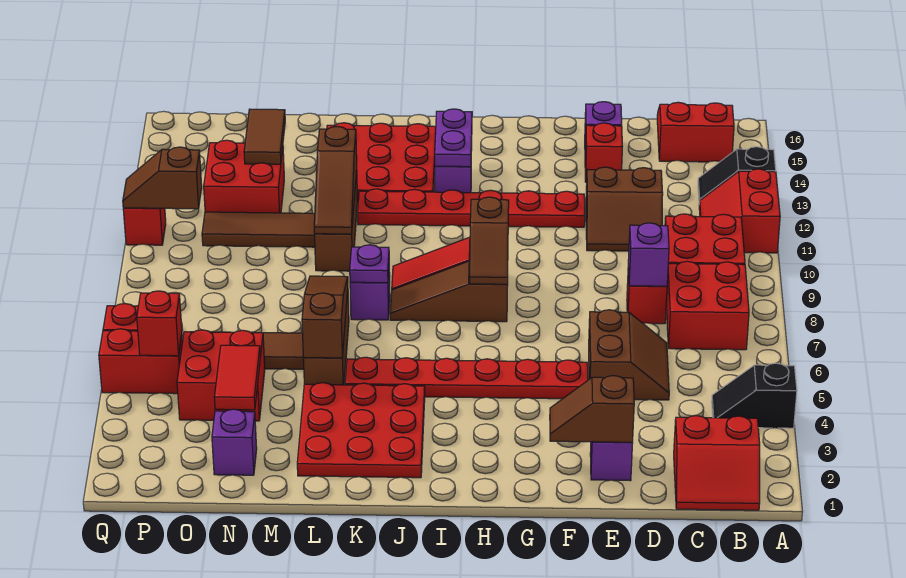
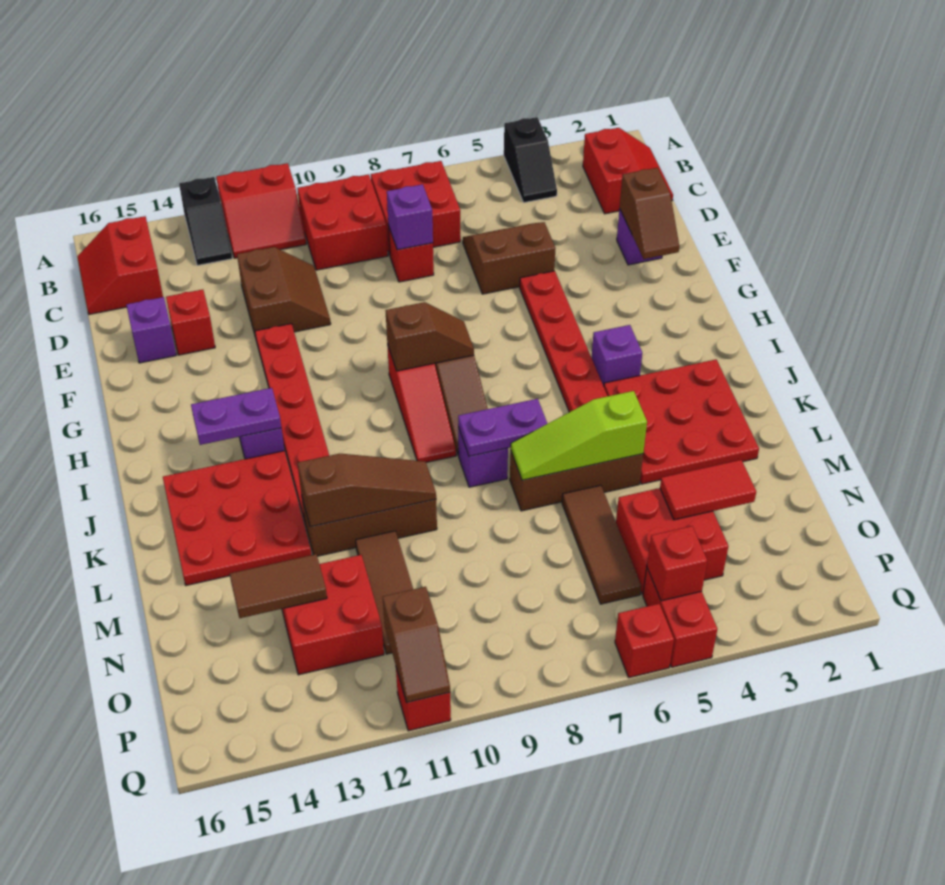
purple 1x1 plate [350,245,389,283] -> purple 1x2 plate [458,399,547,456]
brown 1x3 slope [302,276,348,358] -> lime 1x3 slope [511,391,647,480]
purple 1x1 brick [212,409,257,475] -> purple 1x1 brick moved to [592,325,642,386]

